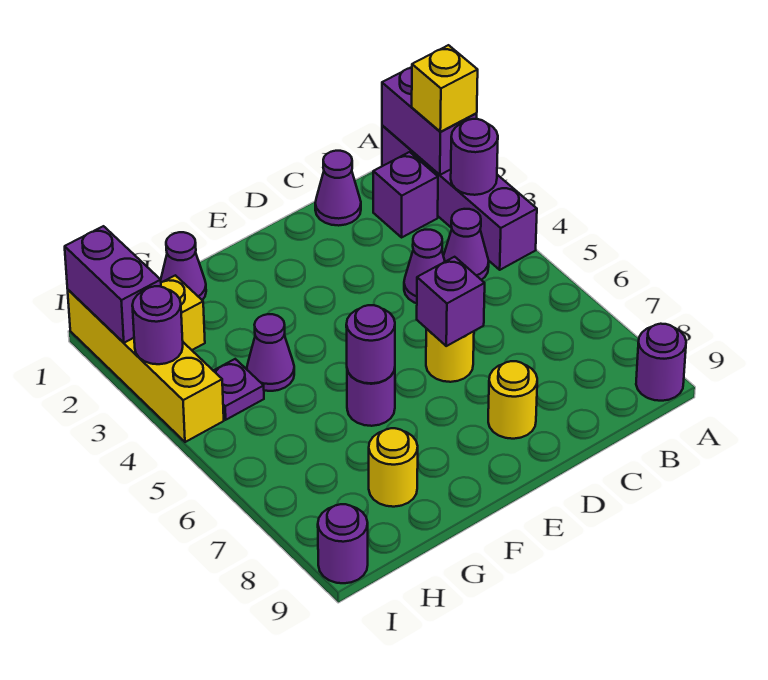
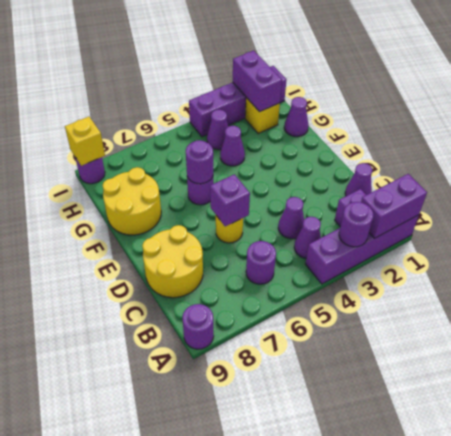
yellow 1x1 brick [412,45,478,132] -> yellow 1x1 brick moved to [65,117,105,166]
yellow 1x1 round brick [488,361,537,439] -> yellow 2x2 round brick [142,225,203,298]
yellow 1x1 round brick [369,428,418,507] -> yellow 2x2 round brick [103,167,161,235]
purple 1x1 plate [213,359,264,420] -> purple 1x1 cone [207,110,228,150]
yellow 1x4 brick [68,290,224,442] -> purple 1x4 brick [189,66,287,137]
purple 1x2 brick [65,226,161,343] -> purple 1x2 brick turned to [233,51,282,112]
purple 1x1 round brick [132,286,183,364] -> purple 1x1 round brick moved to [246,241,276,284]

